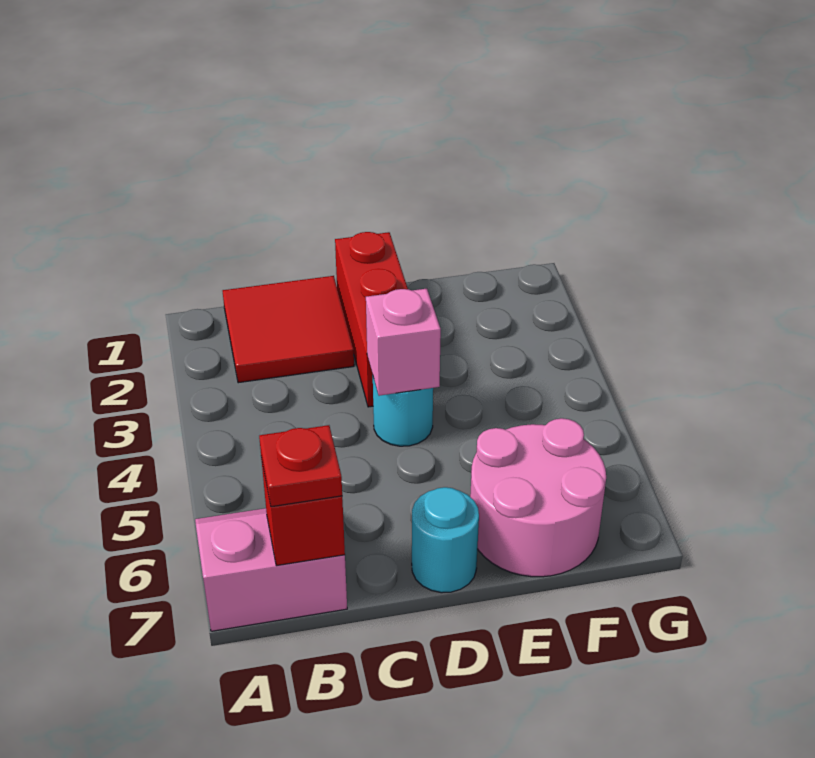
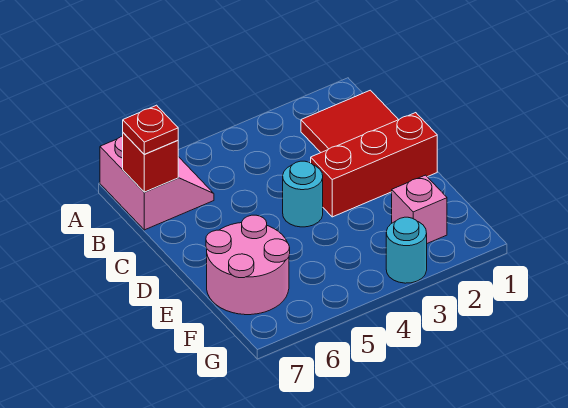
pink 1x1 brick [366,289,441,396] -> pink 1x1 brick moved to [392,175,447,243]
cyan 1x1 round brick [412,487,479,593] -> cyan 1x1 round brick moved to [386,217,427,283]

